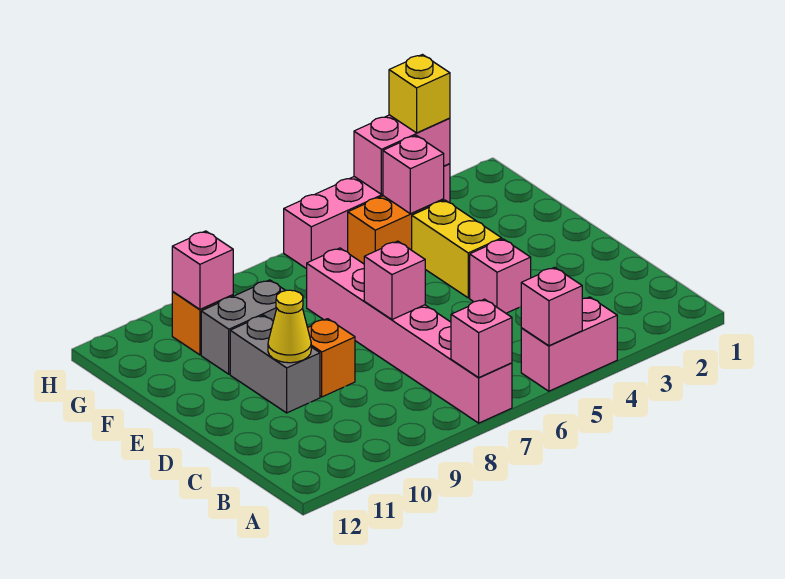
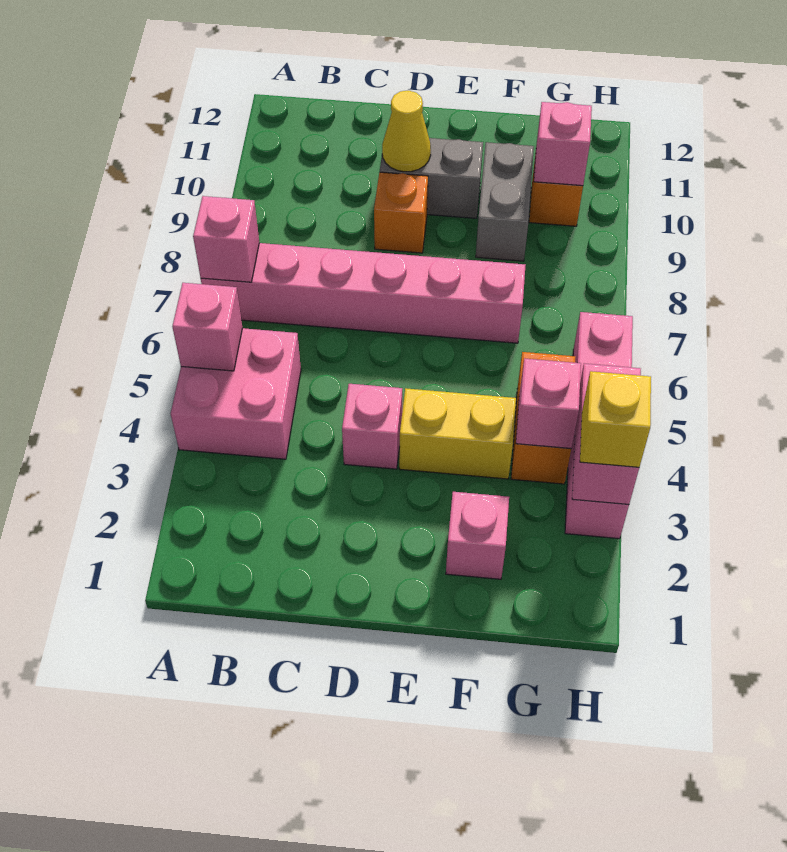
pink 1x2 brick [521,297,617,391] -> pink 2x2 brick [171,328,301,459]
pink 1x1 brick [364,241,425,319] -> pink 1x1 brick moved to [446,492,509,579]

